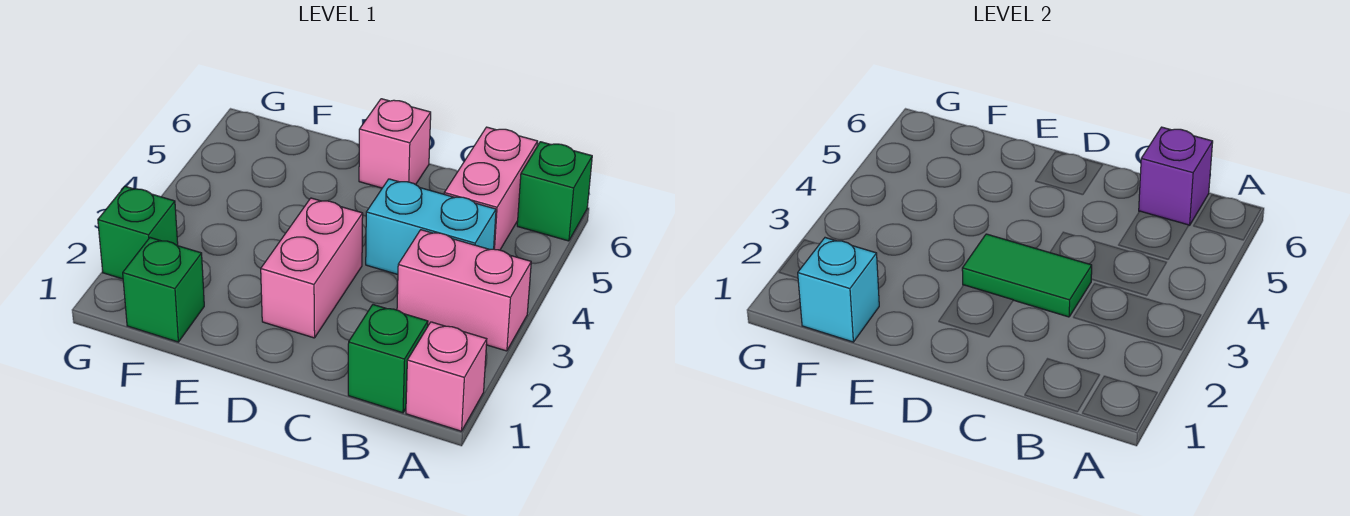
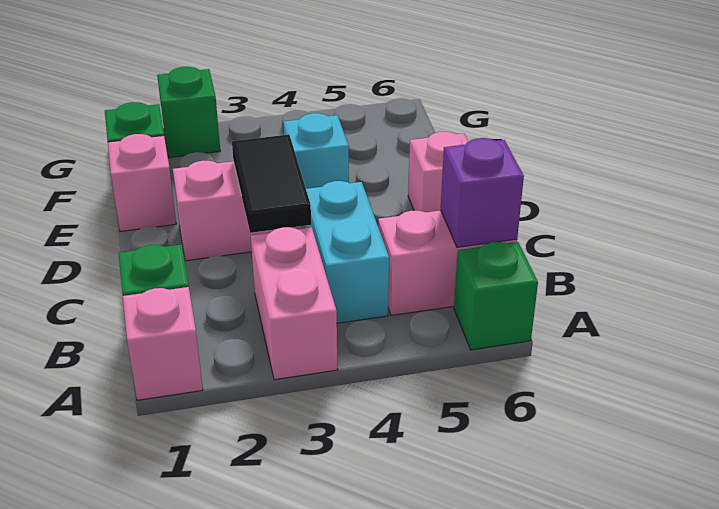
green 1x2 tile [962,234,1092,317] -> black 1x2 tile [232,134,311,233]
none -> pink 1x1 brick [108,134,176,232]
cyan 1x1 brick [798,238,879,342] -> cyan 1x1 brick moved to [284,113,349,189]

